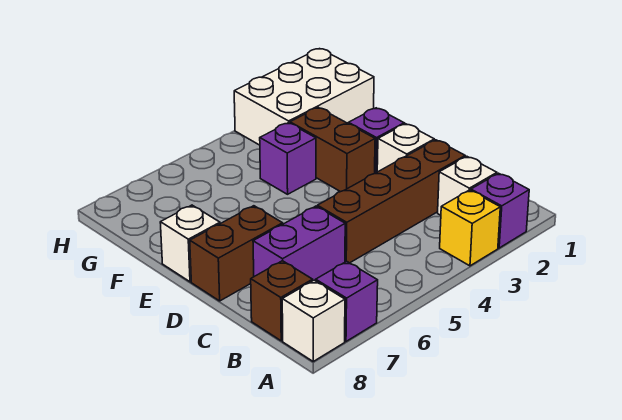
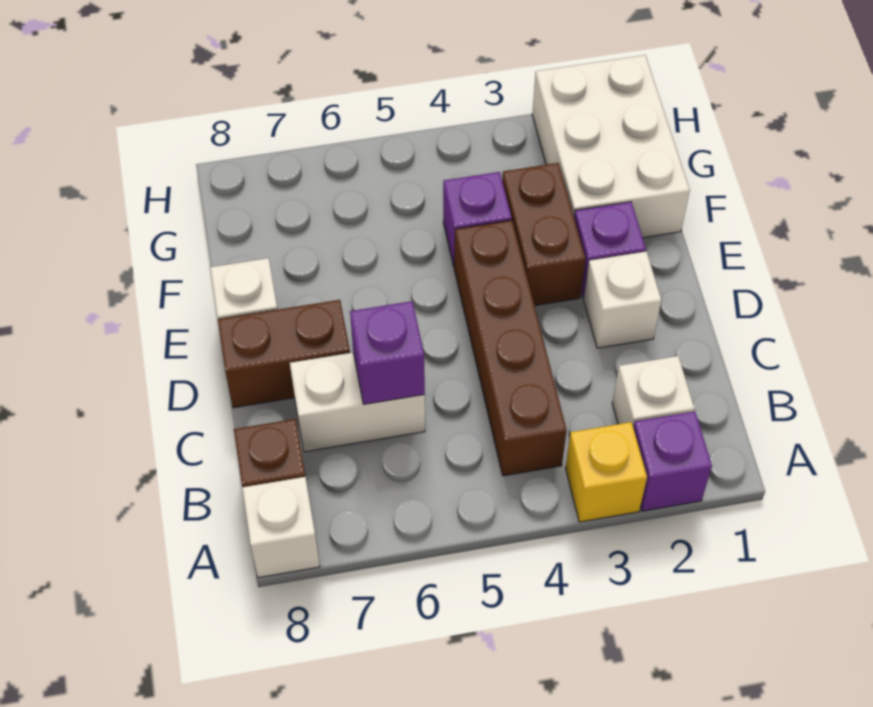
purple 1x1 brick [316,261,378,341] -> purple 1x1 brick moved to [350,301,425,404]
brown 1x4 brick [317,140,465,263] -> brown 1x4 brick turned to [454,220,567,476]
purple 1x2 brick [253,206,345,281] -> white 1x2 brick [290,353,425,452]
white 2x3 brick [234,49,374,145] -> white 2x3 brick turned to [532,55,690,238]

